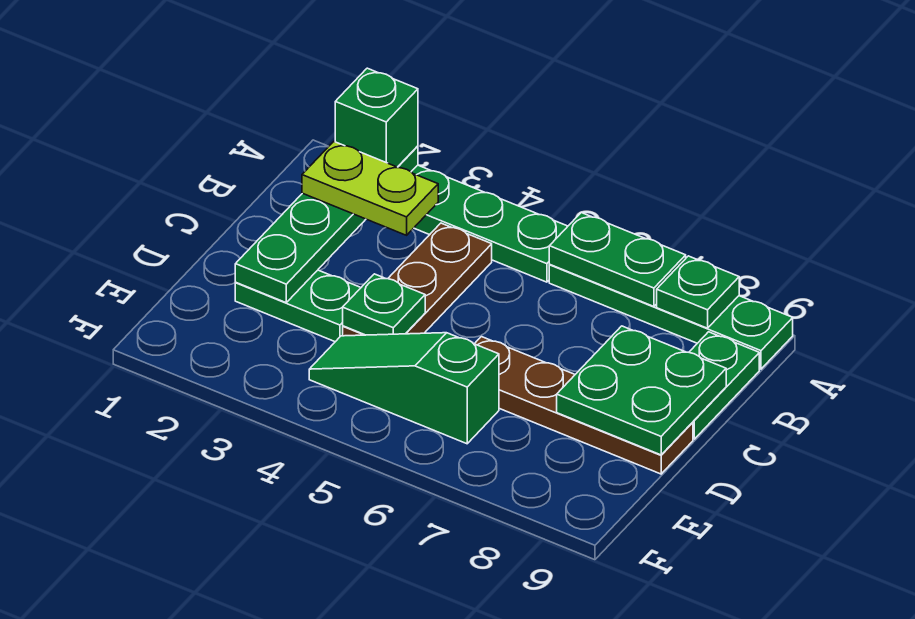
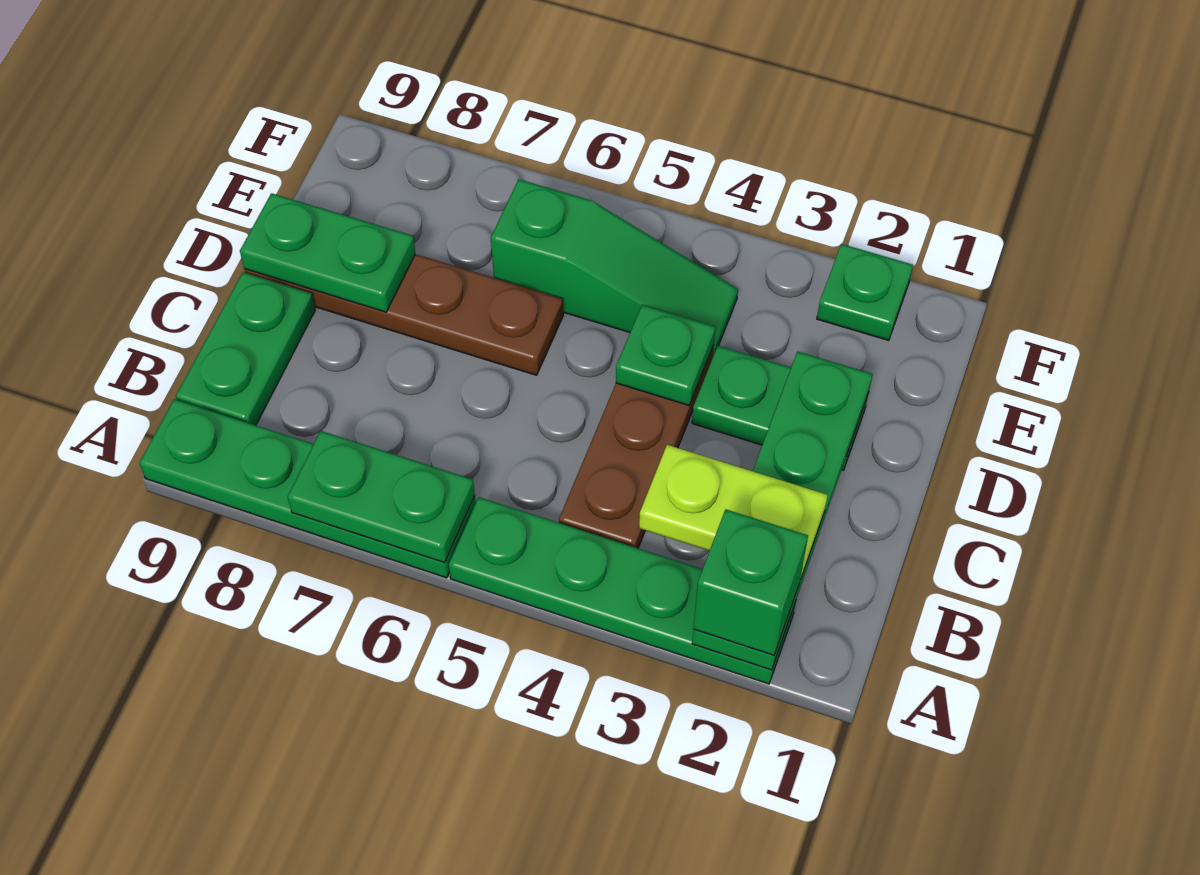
green 1x1 plate [657,256,739,328] -> green 1x1 plate moved to [817,244,913,341]
green 2x2 plate [557,326,726,455] -> green 1x2 plate [240,193,415,312]

